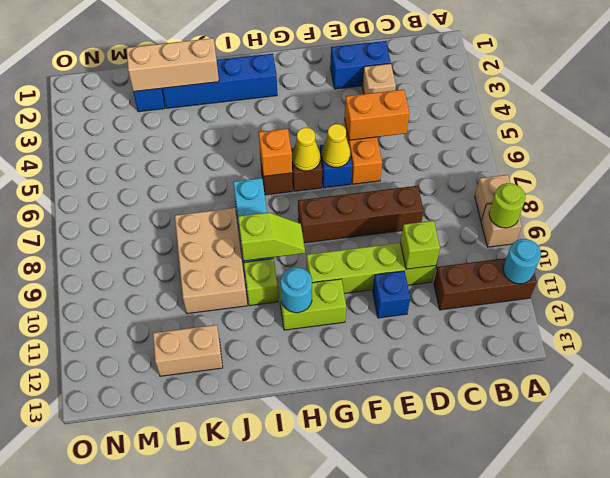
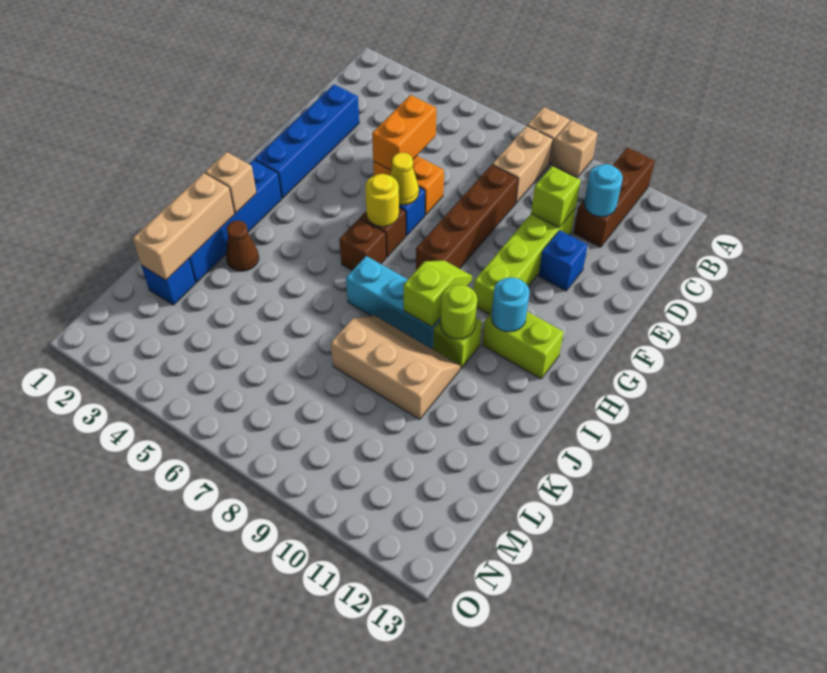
lime 1x1 round brick [489,183,525,228] -> lime 1x1 round brick moved to [440,285,477,339]
cyan 1x1 round brick [503,239,541,284] -> cyan 1x1 round brick moved to [584,164,623,217]
blue 1x2 brick [330,41,391,89] -> blue 1x4 brick [255,84,359,198]
tan 1x1 brick [362,64,396,94] -> tan 1x1 brick moved to [205,152,256,213]
yellow 1x1 cone [292,128,320,171] -> yellow 1x1 round brick [365,174,399,226]
lime 1x2 brick [279,279,346,330] -> lime 1x2 brick turned to [482,312,564,379]
orange 1x1 brick [259,129,292,176] -> none
none -> brown 1x1 cone [226,220,259,271]
tan 2x3 brick [175,208,247,314] -> tan 2x3 slope [331,315,460,419]
tan 1x2 brick [153,325,223,376] -> tan 1x2 brick moved to [492,126,553,203]

